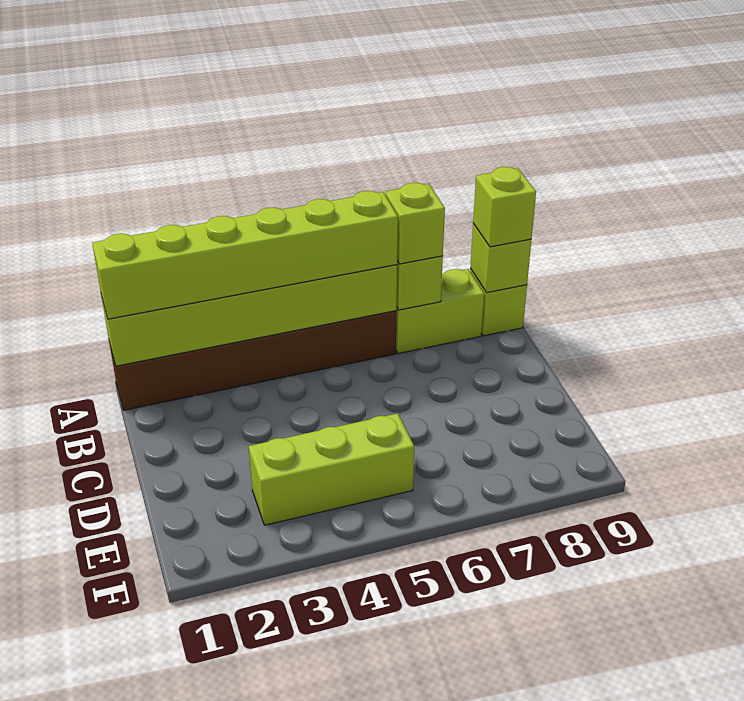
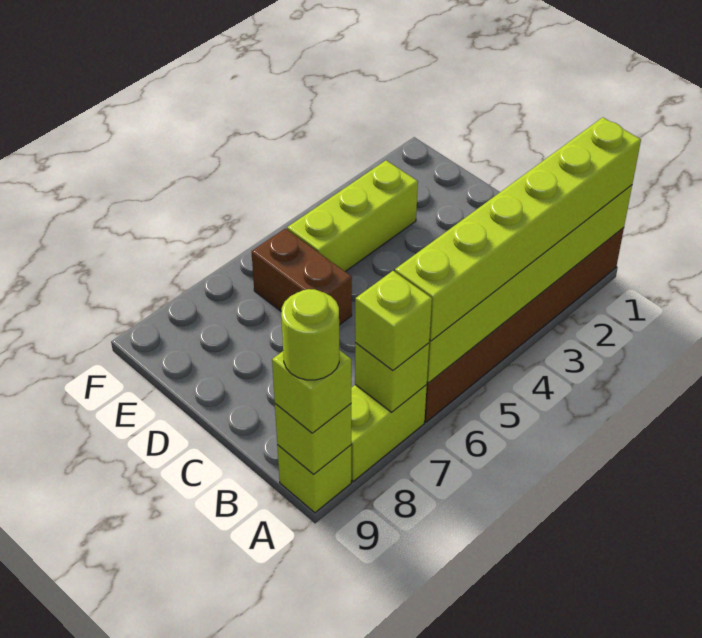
none -> lime 1x1 round brick [281,289,339,380]
none -> brown 1x2 brick [252,228,352,325]

